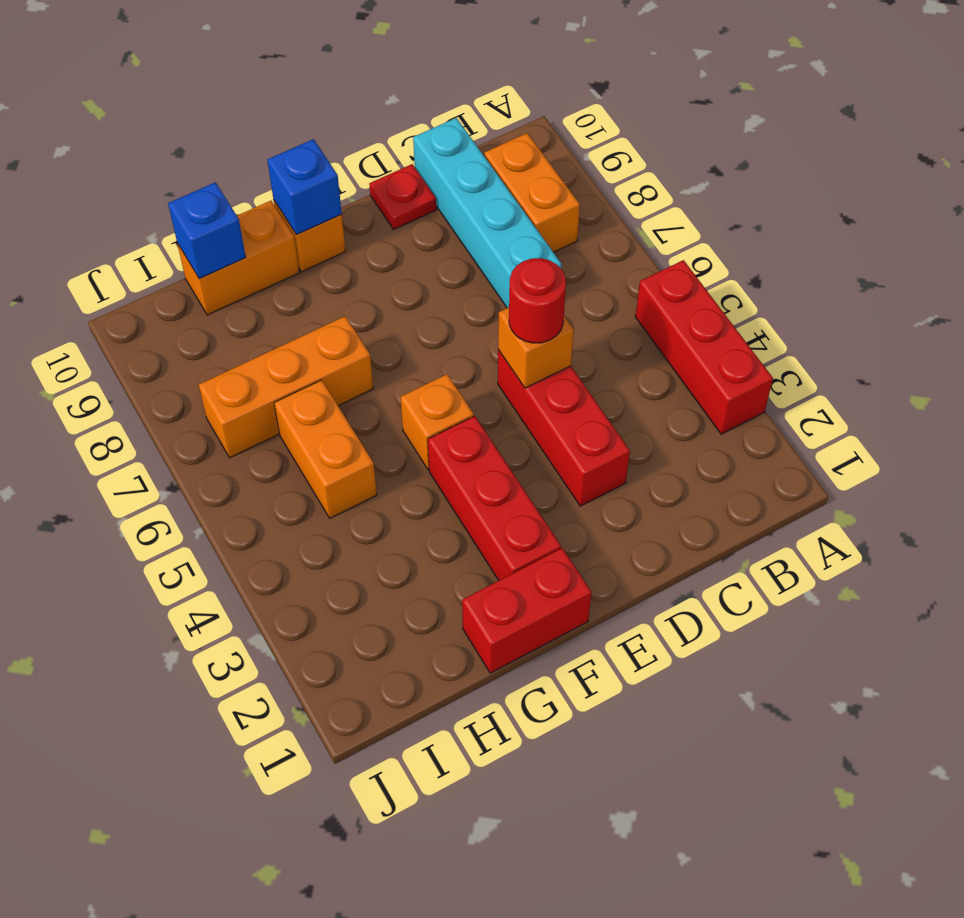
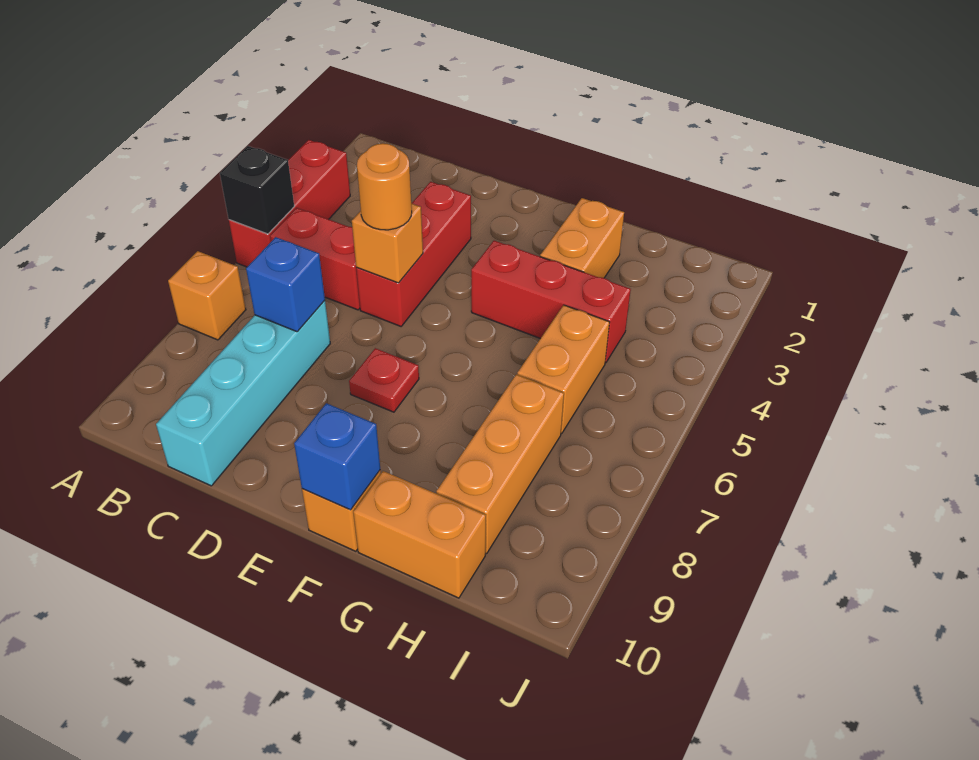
none -> black 1x1 brick [220,146,294,234]
orange 1x2 brick [484,133,580,252] -> orange 1x2 brick moved to [540,198,624,278]
red 1x1 round brick [509,258,566,343] -> orange 1x1 round brick [357,143,412,230]
red 1x1 plate [369,164,436,230] -> red 1x1 plate moved to [349,348,419,412]
red 1x2 brick [462,548,592,673] -> red 1x2 brick moved to [270,208,360,310]
red 1x3 brick [428,416,561,580] -> red 1x3 brick turned to [471,241,631,363]
orange 1x1 brick [400,374,474,470] -> orange 1x1 brick moved to [168,251,246,340]
orange 1x3 brick [199,316,373,458] -> orange 1x3 brick turned to [436,375,564,554]
blue 1x1 brick [168,182,246,279] -> blue 1x1 brick moved to [246,237,325,332]

